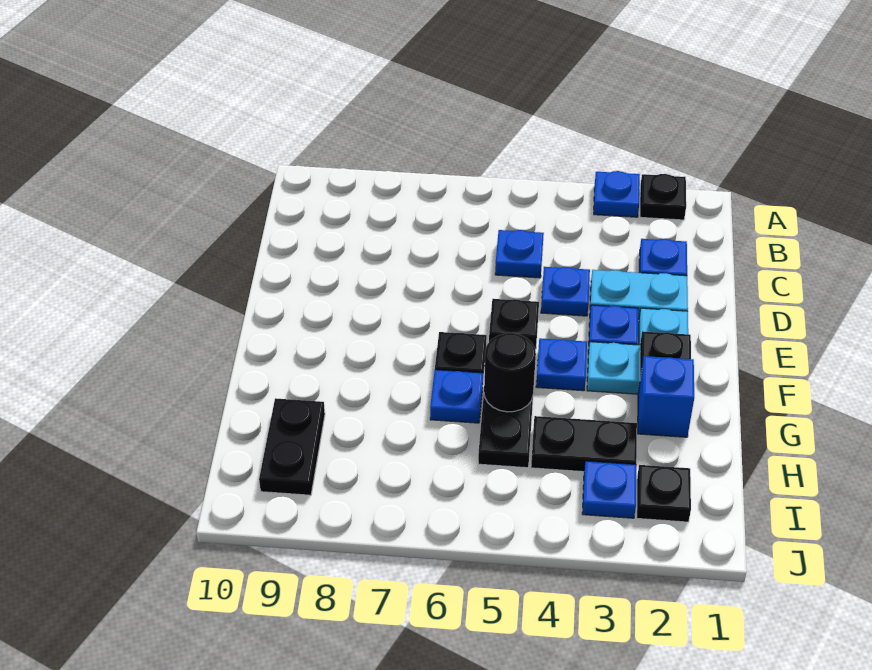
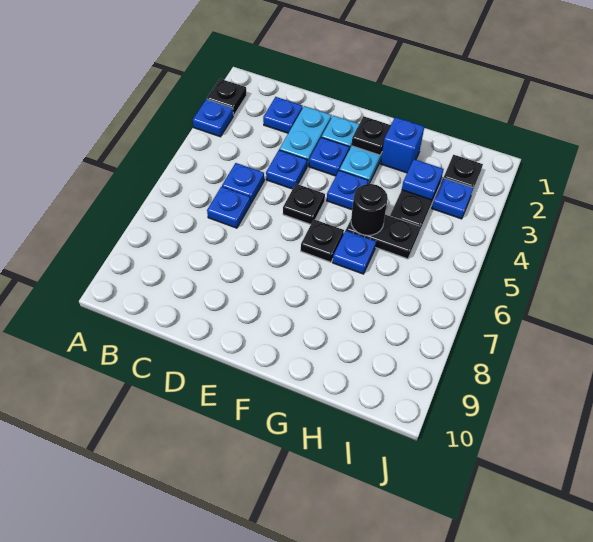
none -> blue 1x1 plate [207,187,251,228]
none -> blue 1x1 plate [402,159,444,200]
black 1x2 plate [259,398,325,495] -> none

